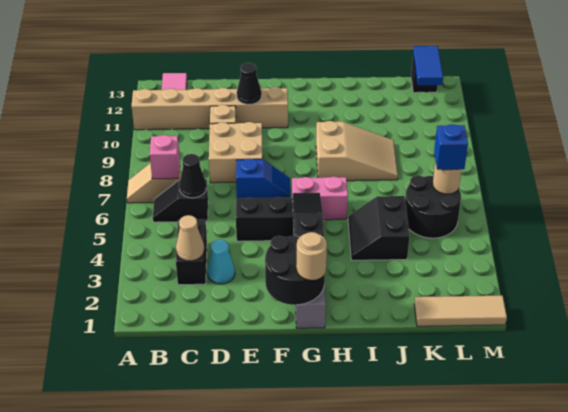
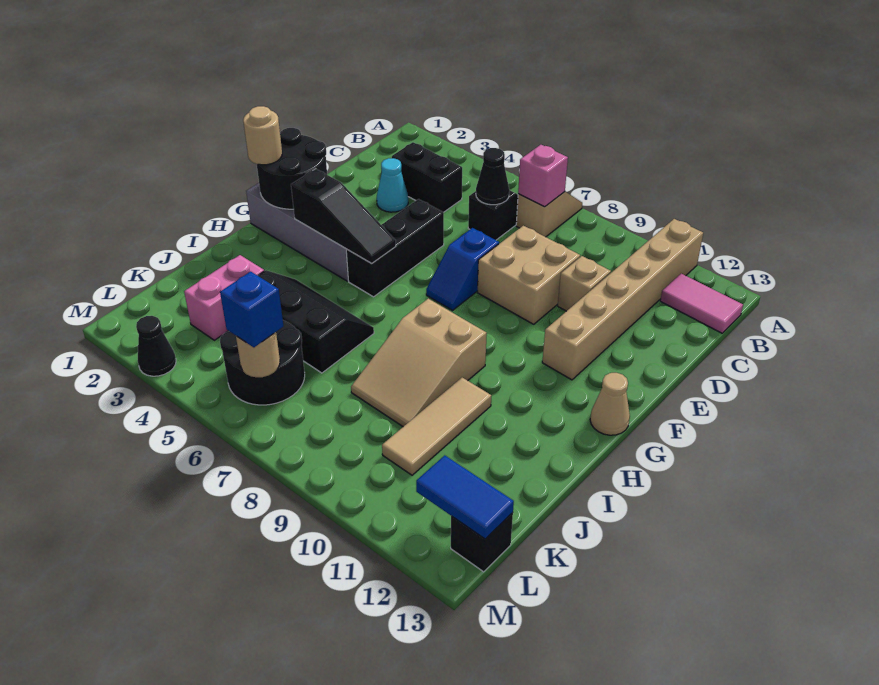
tan 1x1 cone [176,215,204,261] -> tan 1x1 cone moved to [590,373,630,435]
black 1x1 cone [237,63,262,105] -> black 1x1 cone moved to [136,316,176,376]
pink 1x2 brick [292,177,348,220] -> pink 1x2 brick moved to [184,255,264,340]
black 2x2 slope [348,195,410,260] -> black 2x3 slope [258,270,374,373]
tan 1x3 tile [414,296,507,326] -> tan 1x3 tile moved to [382,377,491,475]

